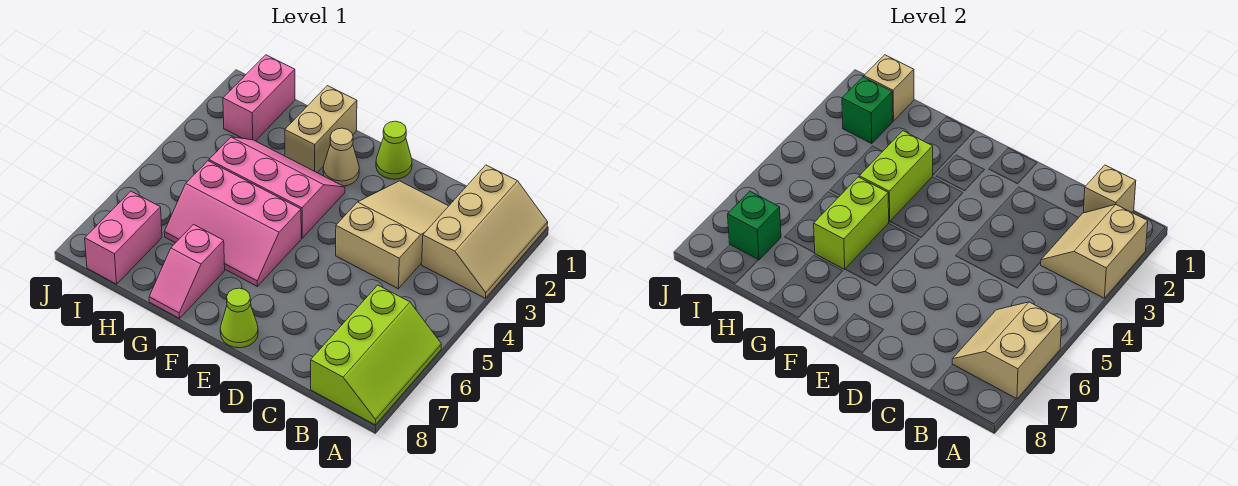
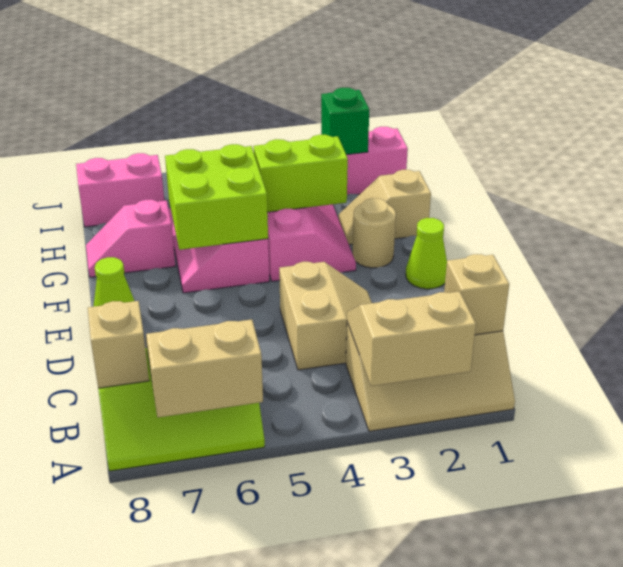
tan 2x3 slope [336,181,448,289] -> tan 2x2 slope [279,262,372,370]
tan 1x1 cone [323,128,359,186] -> tan 1x1 round brick [353,198,396,268]
tan 1x2 brick [285,86,357,173] -> tan 1x2 slope [339,170,431,245]
lime 1x2 brick [814,177,889,269] -> lime 2x2 brick [165,144,268,250]
tan 1x1 brick [864,55,914,121] -> tan 1x1 brick moved to [88,301,149,388]
green 1x1 brick [728,191,781,260] -> none

